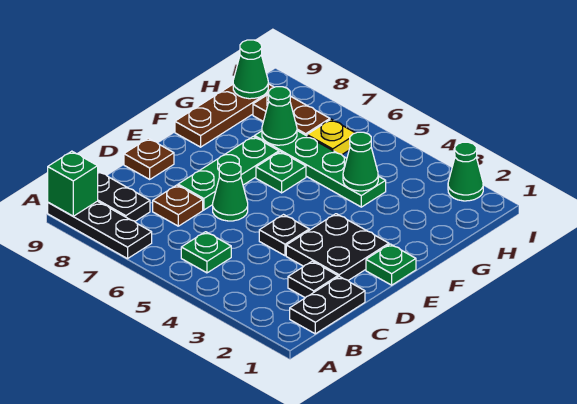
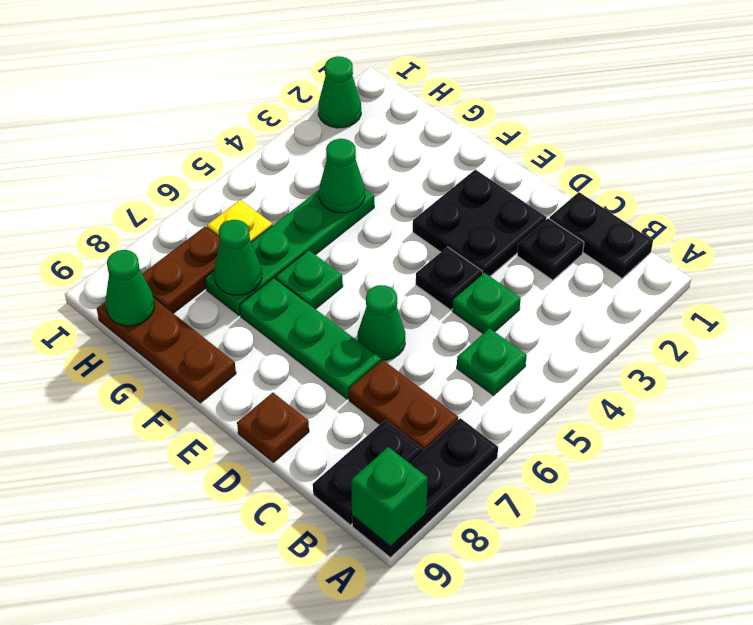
brown 1x1 plate [153,185,203,226] -> brown 1x2 plate [349,360,458,451]
green 1x1 plate [366,244,416,285] -> green 1x1 plate moved to [452,273,521,334]

